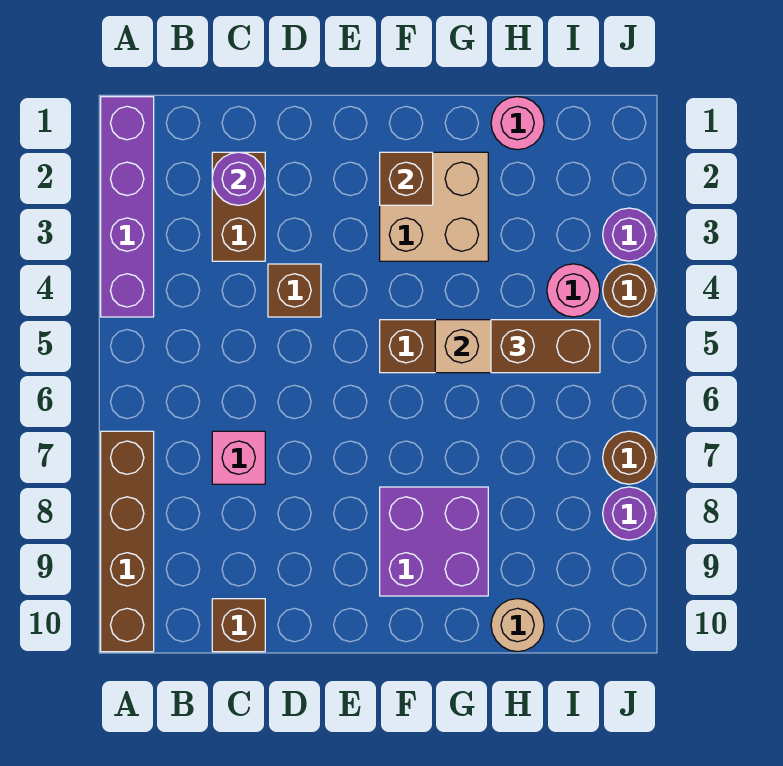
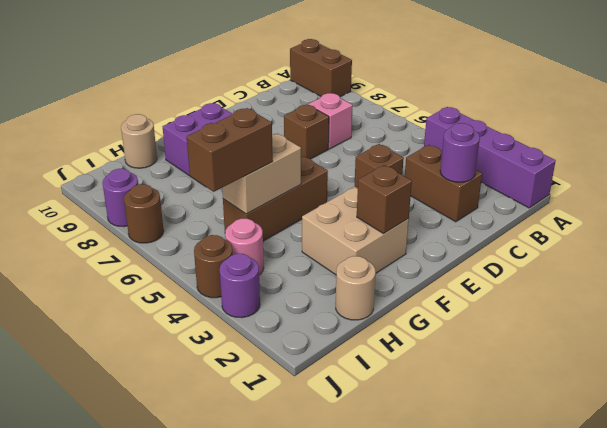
brown 1x4 brick [101,431,154,652] -> brown 1x2 brick [290,39,352,97]
brown 1x1 brick [212,599,265,652] -> brown 1x1 brick moved to [284,105,329,159]
pink 1x1 round brick [491,97,544,150] -> tan 1x1 round brick [336,256,376,320]

